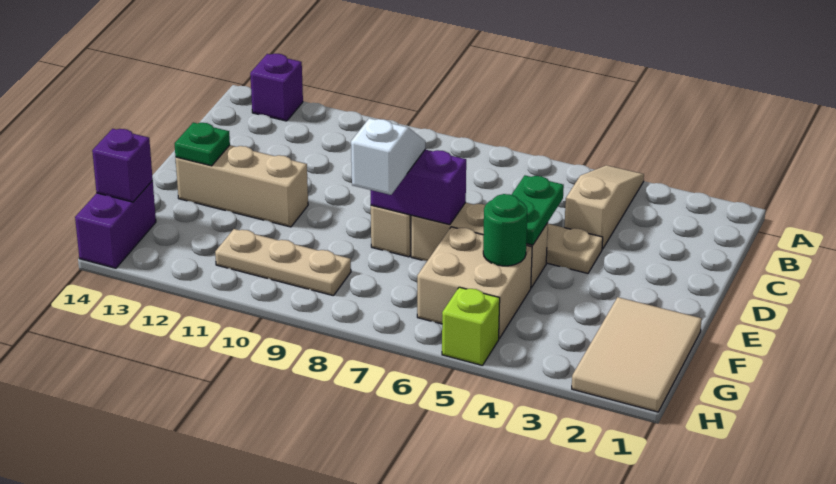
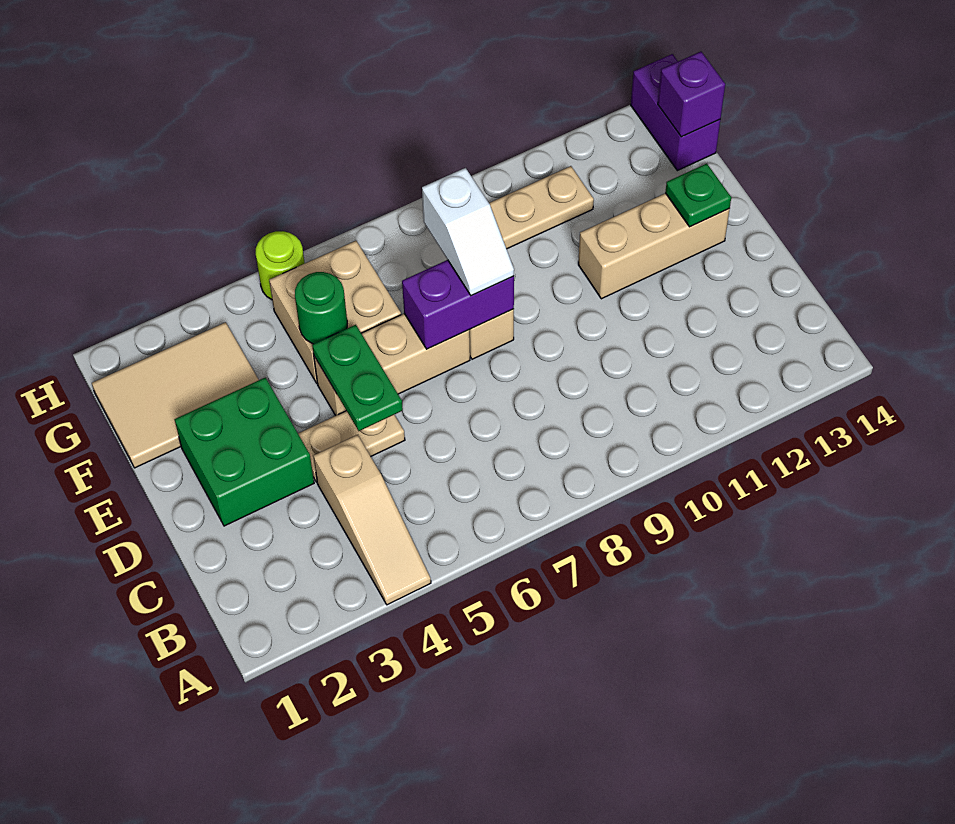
purple 1x1 brick [250,54,303,121] -> none
none -> green 2x2 brick [174,378,314,526]
tan 2x3 tile [572,297,702,412] -> tan 2x3 tile turned to [92,322,259,468]
lime 1x1 brick [442,287,500,366] -> lime 1x1 round brick [256,231,305,300]

